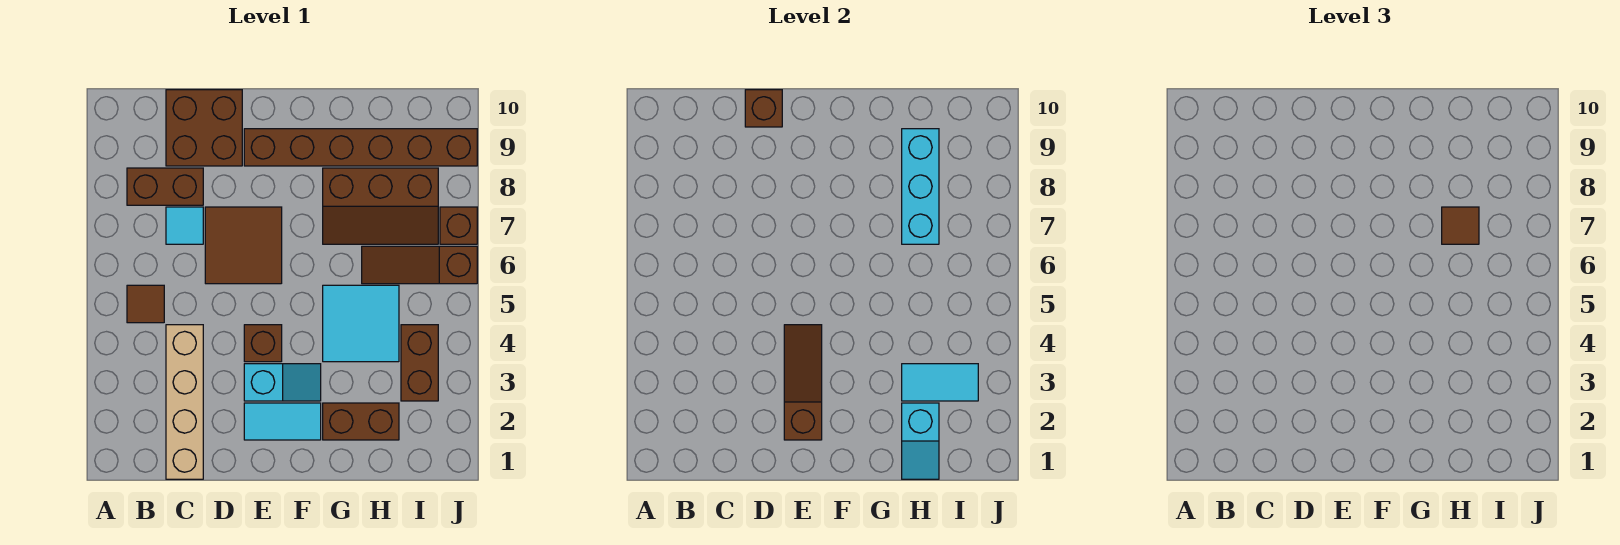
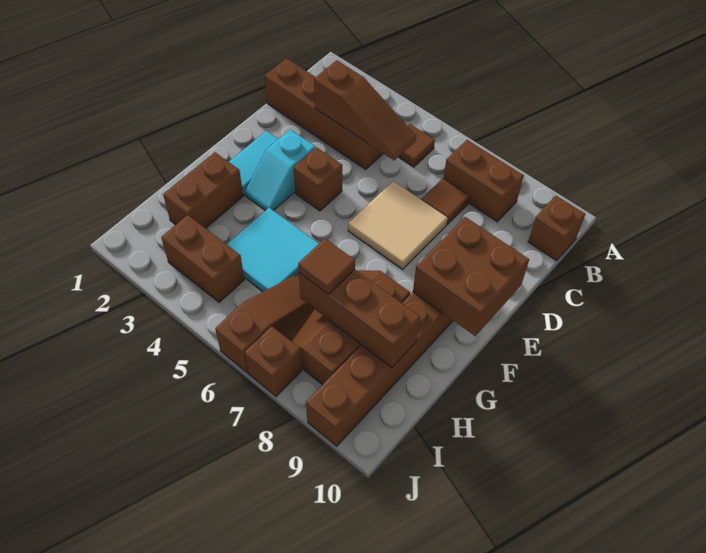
brown 1x2 brick [127,168,203,205] -> brown 1x2 brick turned to [443,140,524,222]
tan 1x4 brick [166,325,203,479] -> brown 1x4 brick [265,58,383,169]
cyan 1x1 tile [166,207,203,244] -> brown 1x1 tile [422,179,469,224]
brown 2x2 brick [166,90,242,166] -> brown 2x2 brick moved to [413,217,529,336]
brown 2x2 tile [205,207,282,284] -> tan 2x2 tile [348,181,448,269]
brown 1x1 brick [745,90,782,127] -> brown 1x1 brick moved to [528,196,585,261]
brown 1x3 slope [784,325,822,440] -> brown 1x3 slope moved to [314,60,416,160]
cyan 1x2 slope [902,403,939,479] -> none
cyan 1x2 tile [902,364,978,401] -> none
cyan 1x3 brick [902,129,939,244] -> brown 1x3 brick [299,269,420,367]

